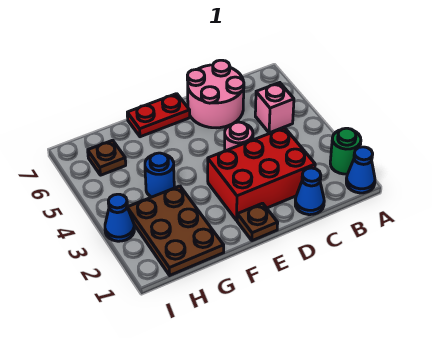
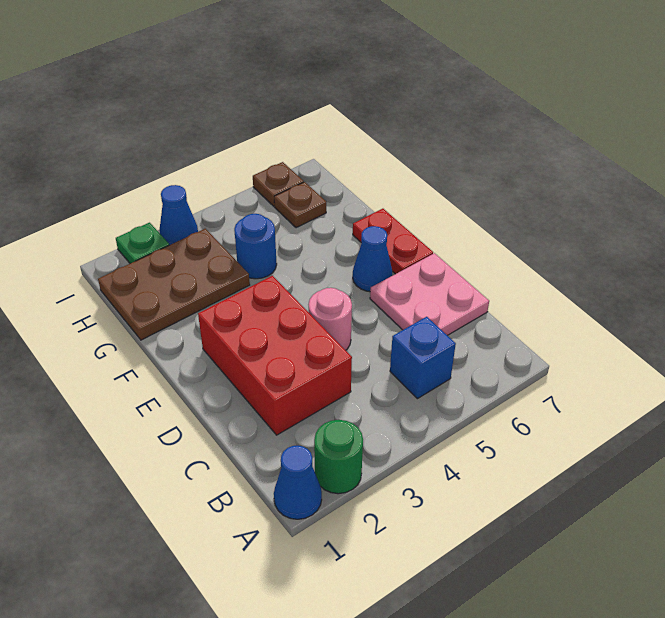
pink 1x1 brick [255,83,294,133] -> blue 1x1 brick [390,317,456,399]
blue 1x1 cone [295,168,324,215] -> blue 1x1 cone moved to [353,226,392,292]
pink 2x2 round brick [187,60,244,128] -> pink 2x2 plate [370,253,489,335]
brown 1x1 plate [237,203,278,241] -> brown 1x1 plate moved to [253,162,304,206]
none -> green 1x1 plate [116,223,169,263]

